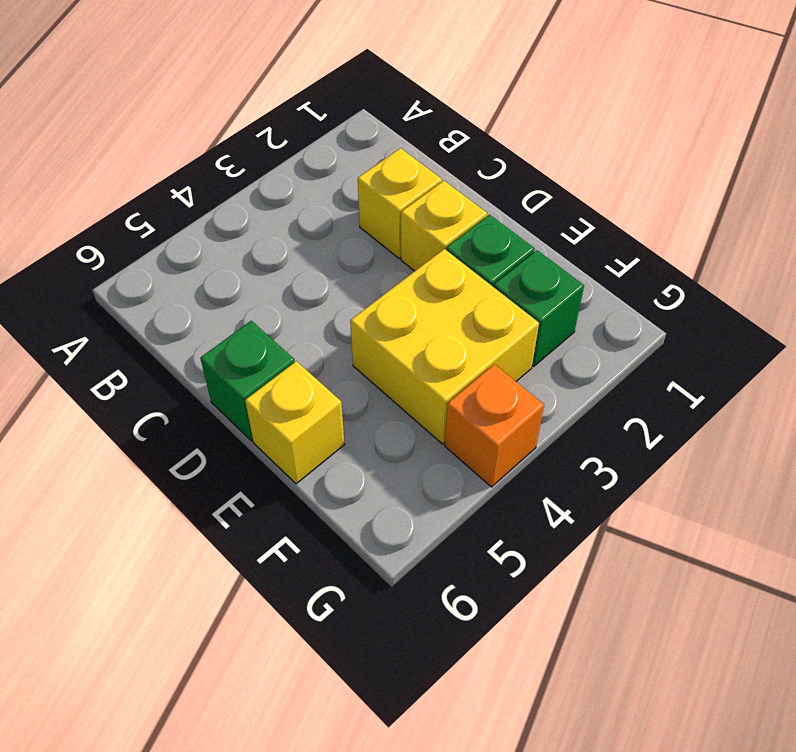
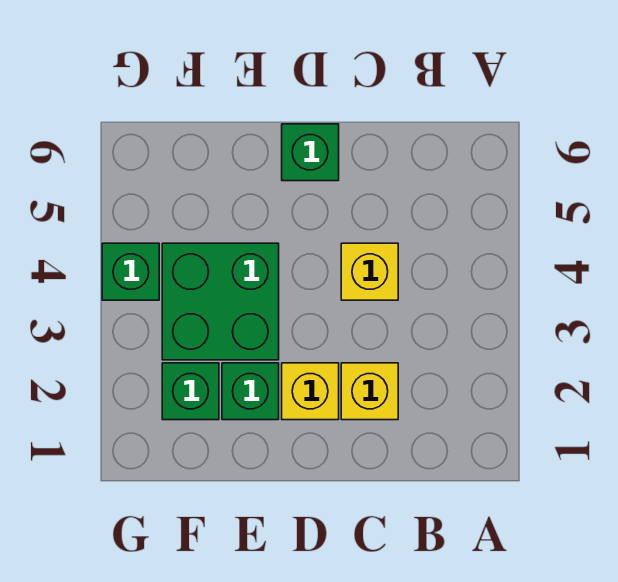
yellow 2x2 brick [350,249,539,444] -> green 2x2 brick [162,243,279,360]
yellow 1x1 brick [245,361,345,484] -> yellow 1x1 brick moved to [341,243,398,300]
orange 1x1 brick [445,364,544,487] -> green 1x1 brick [102,243,159,300]

